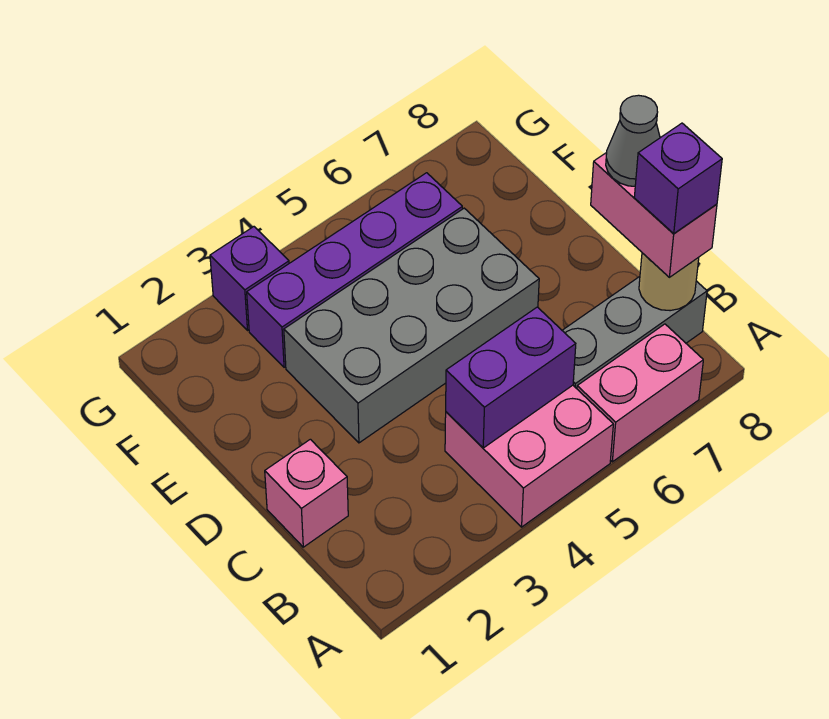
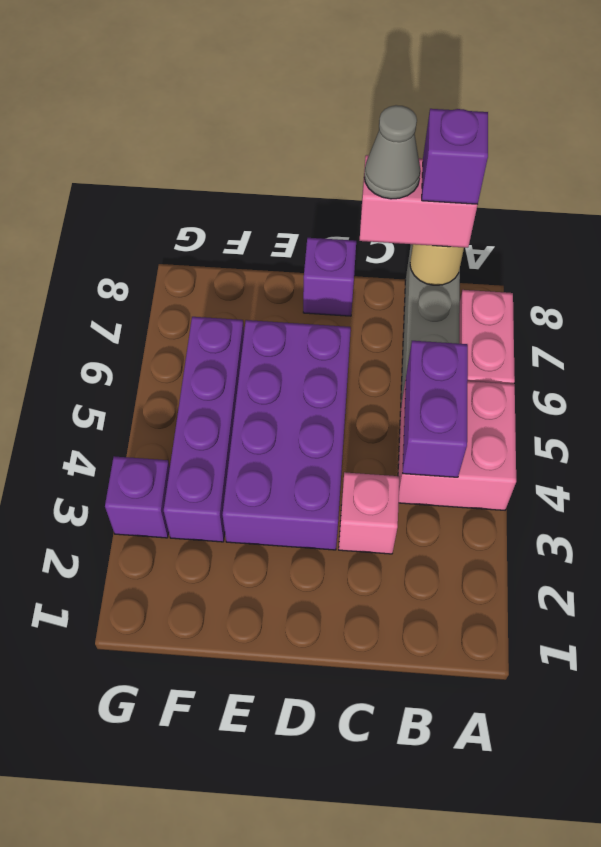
pink 1x1 brick [265,439,348,547] -> pink 1x1 brick moved to [339,472,399,554]
grey 2x4 brick [284,208,539,443] -> purple 2x4 brick [223,320,351,550]
none -> purple 1x1 brick [303,238,356,316]

